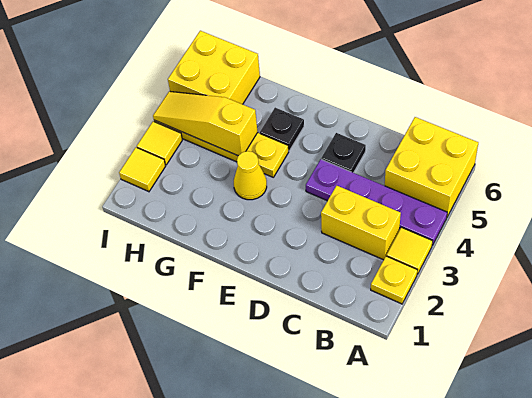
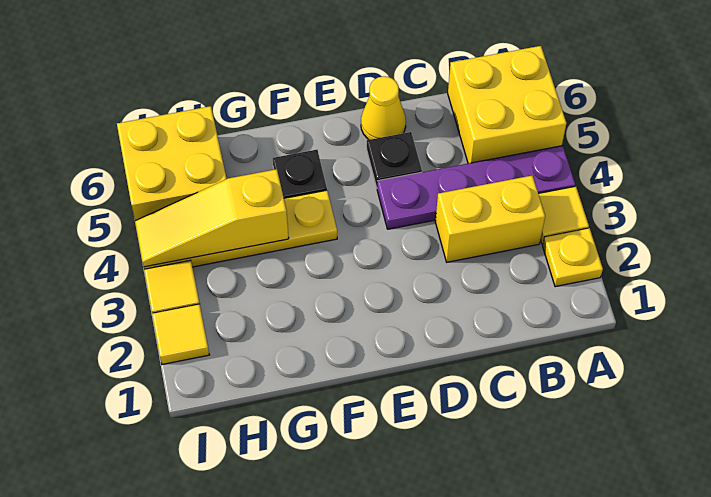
yellow 1x1 cone [234,151,267,200] -> yellow 1x1 cone moved to [361,76,406,140]

